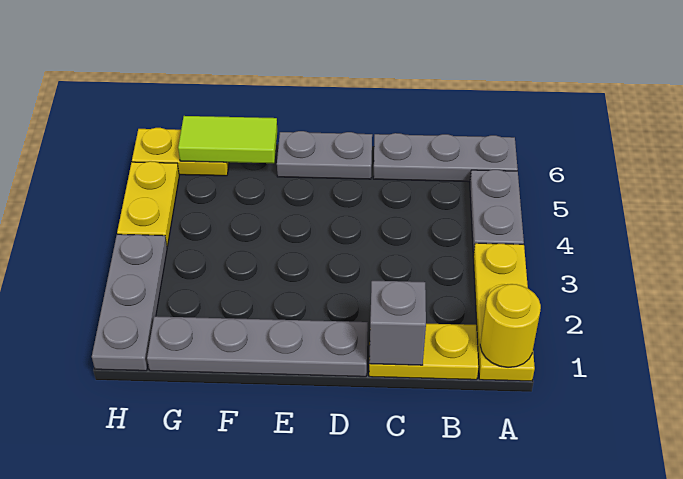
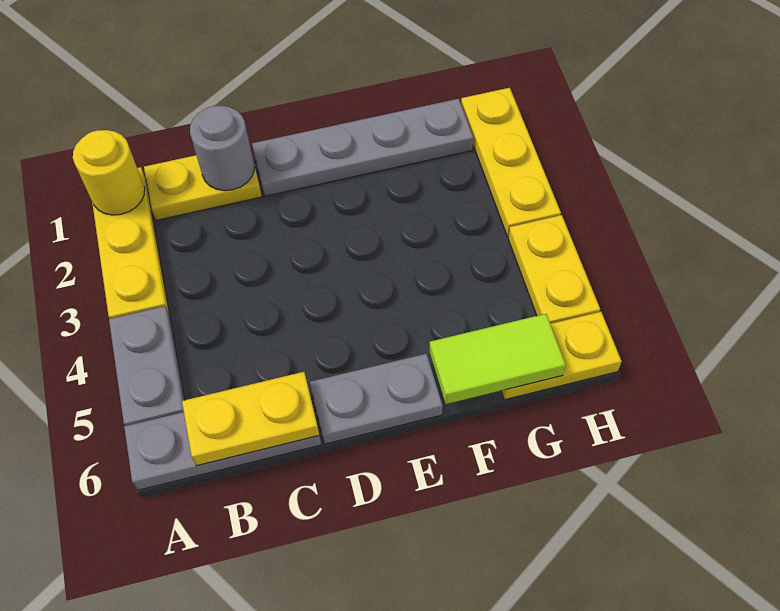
none -> yellow 1x2 plate [182,372,319,466]
grey 1x1 brick [369,281,426,365] -> grey 1x1 round brick [190,106,254,191]
grey 1x3 plate [92,234,167,371] -> yellow 1x3 plate [461,88,561,237]

